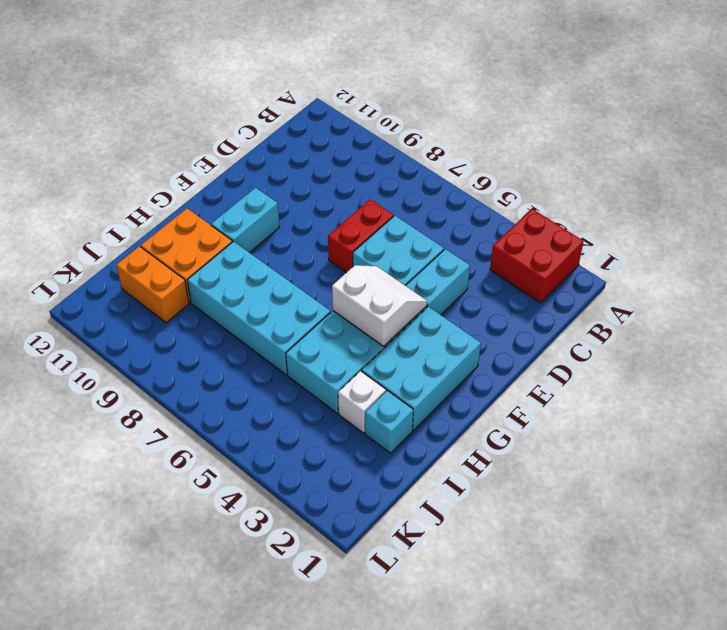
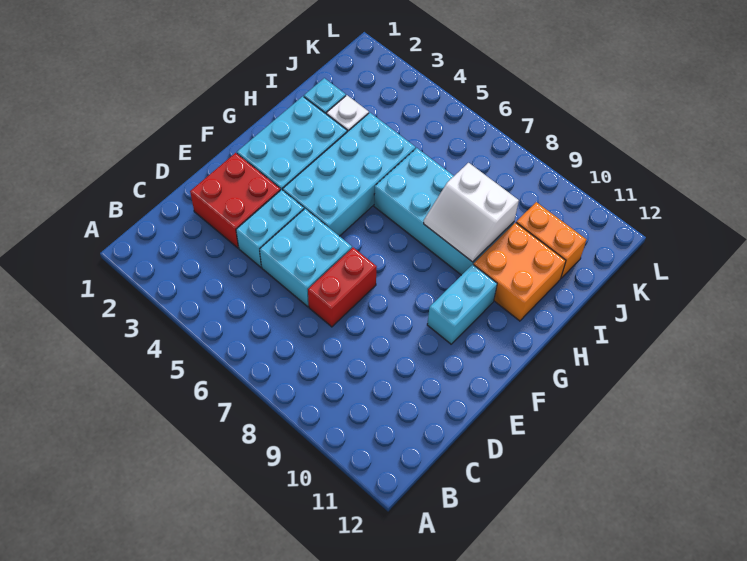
red 2x2 brick [490,209,584,303] -> red 2x2 brick moved to [190,153,280,248]
white 2x2 slope [332,265,427,346] -> white 2x2 slope moved to [424,163,519,262]

